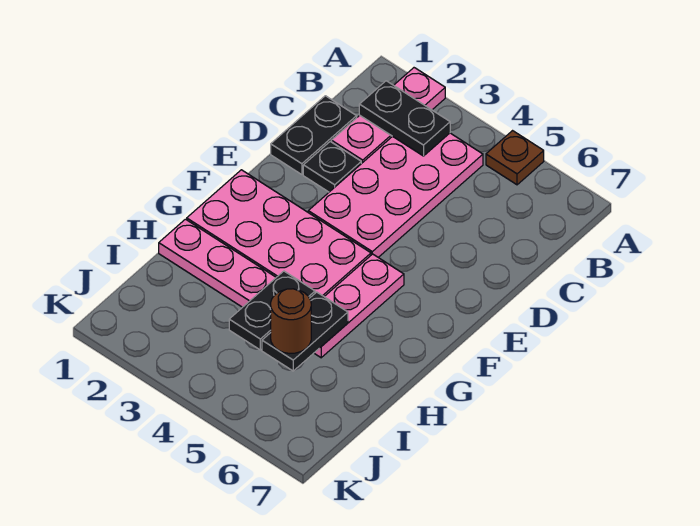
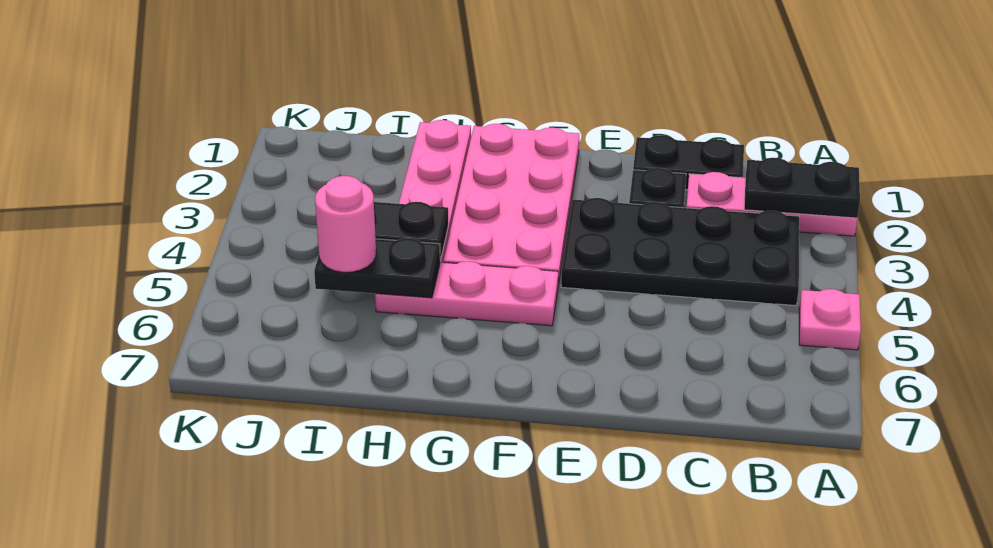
brown 1x1 plate [486,131,544,185] -> pink 1x1 plate [799,289,861,350]
black 1x2 plate [359,81,450,156] -> black 1x2 plate turned to [744,158,860,218]
pink 2x4 plate [308,133,483,257] -> black 2x4 plate [561,198,799,306]
brown 1x1 round brick [271,289,311,354] -> pink 1x1 round brick [315,176,376,272]

